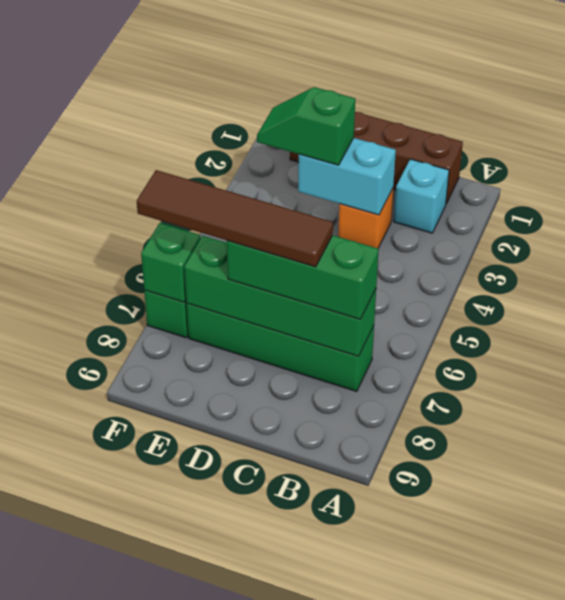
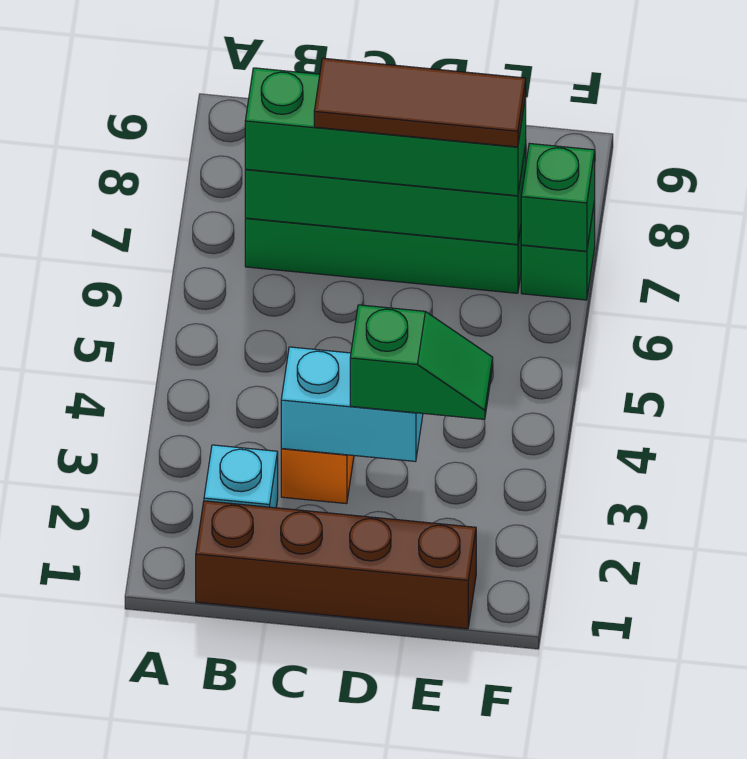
green 1x3 brick [227,235,379,319] -> green 1x4 brick [245,68,526,196]
brown 1x4 tile [137,170,333,267] -> brown 1x3 tile [314,58,526,147]

